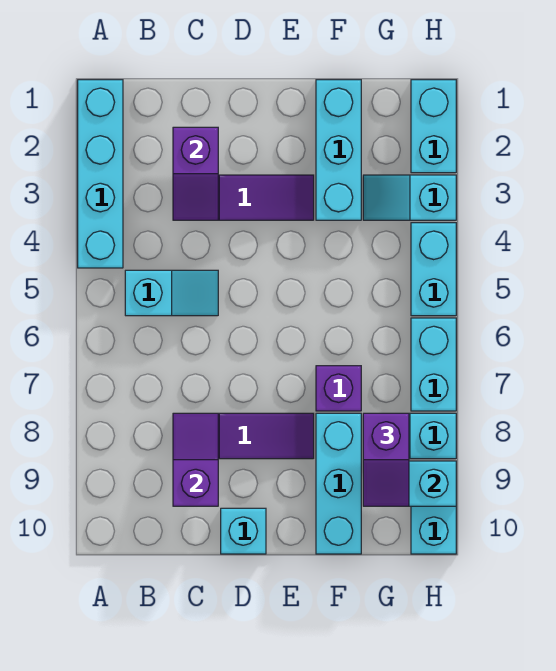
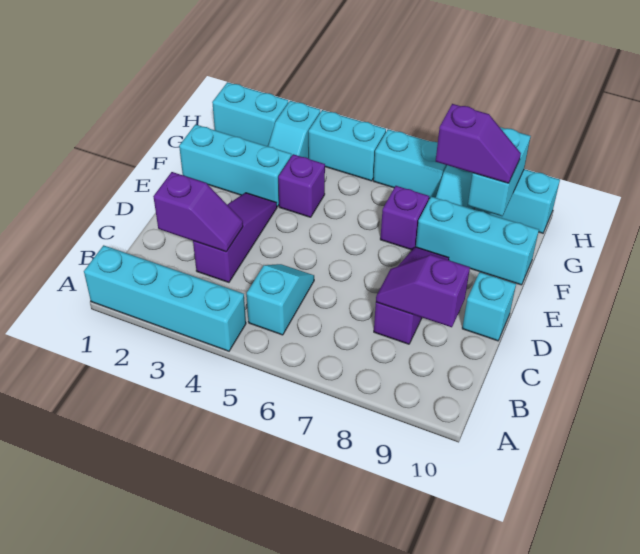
none -> purple 1x1 brick [278,154,325,217]

